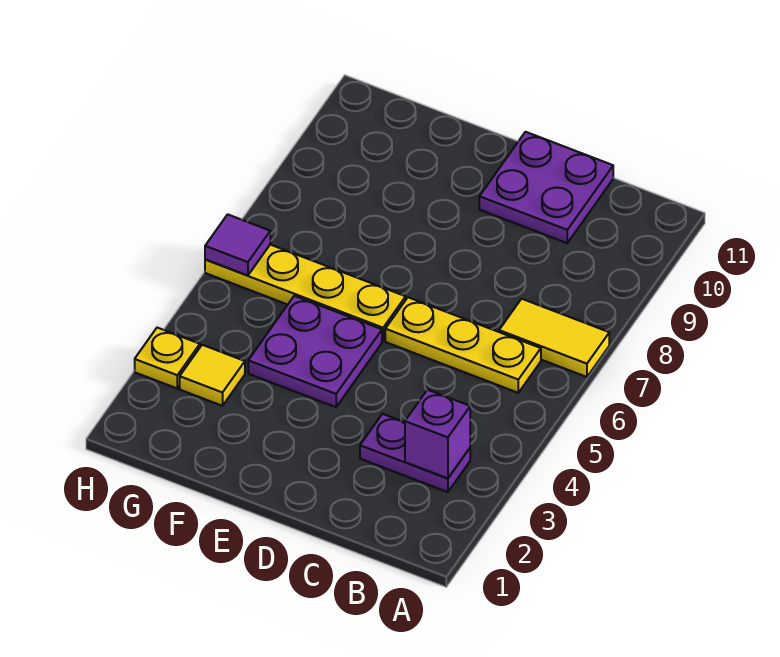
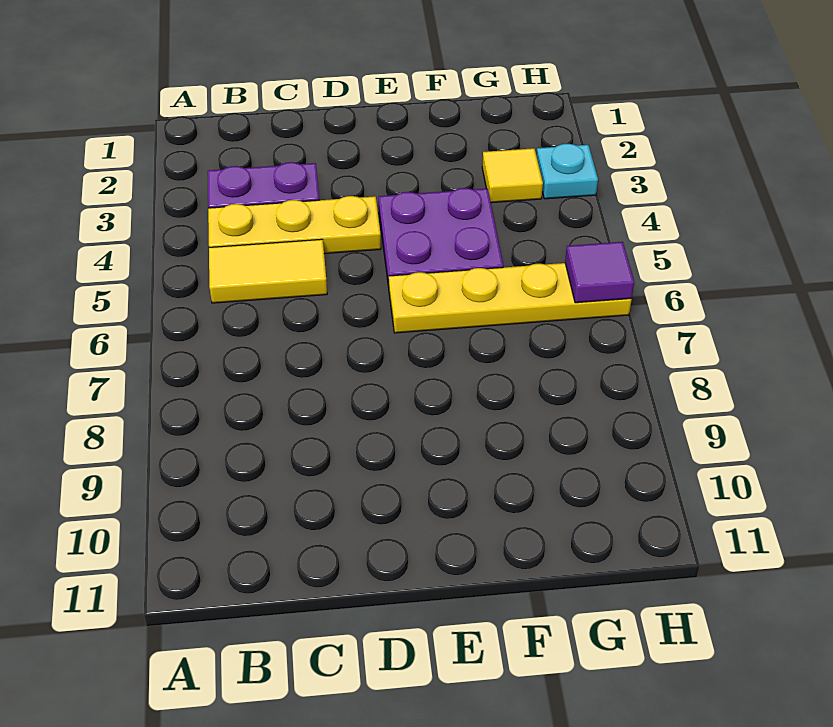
yellow 1x2 tile [499,299,609,377] -> yellow 1x2 tile moved to [209,239,327,303]
purple 1x1 brick [405,390,470,478] -> none
yellow 1x3 plate [385,297,541,393] -> yellow 1x3 plate moved to [208,196,381,254]
purple 2x2 plate [479,132,613,243] -> none
yellow 1x1 plate [135,328,200,388] -> cyan 1x1 plate [537,144,598,199]

